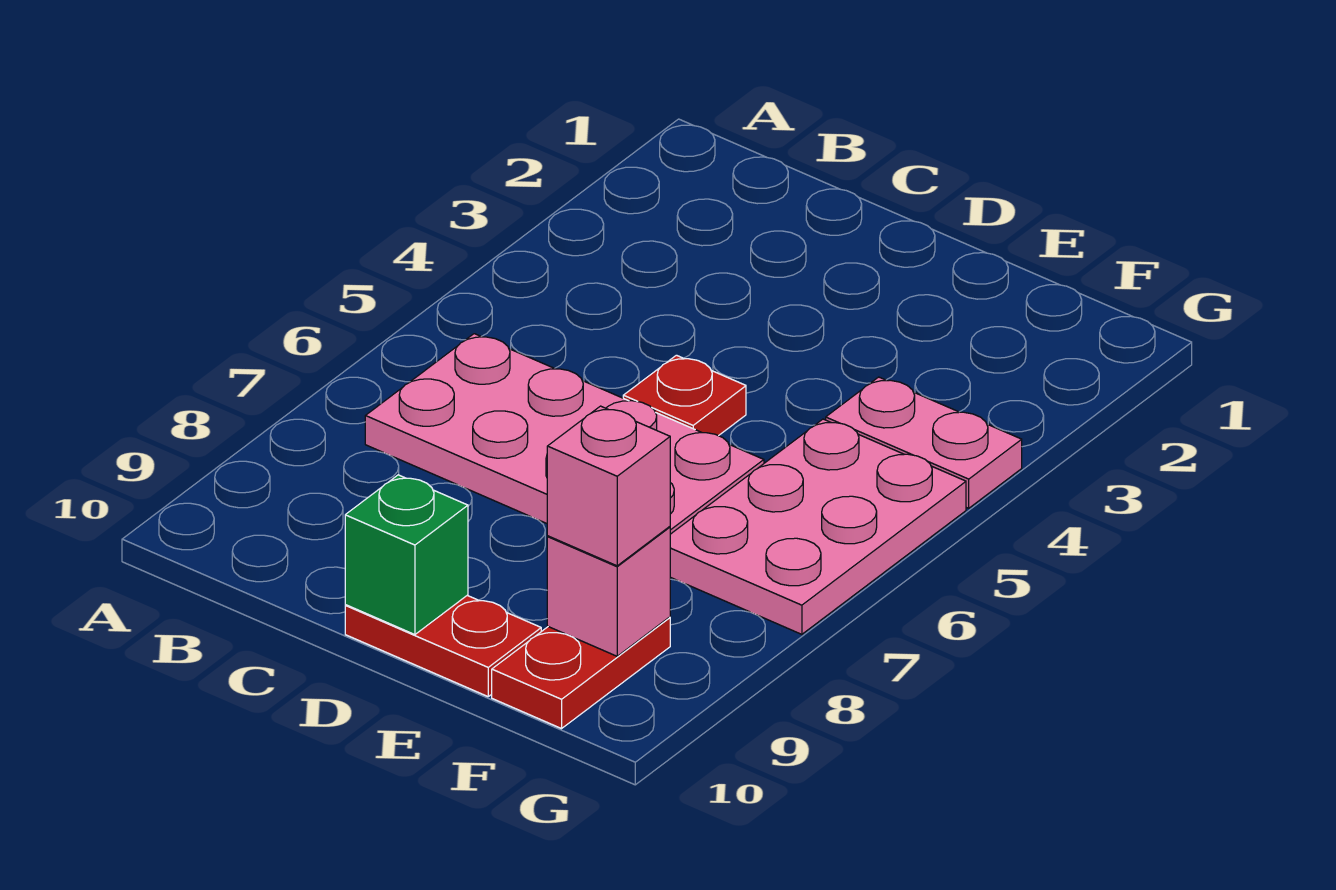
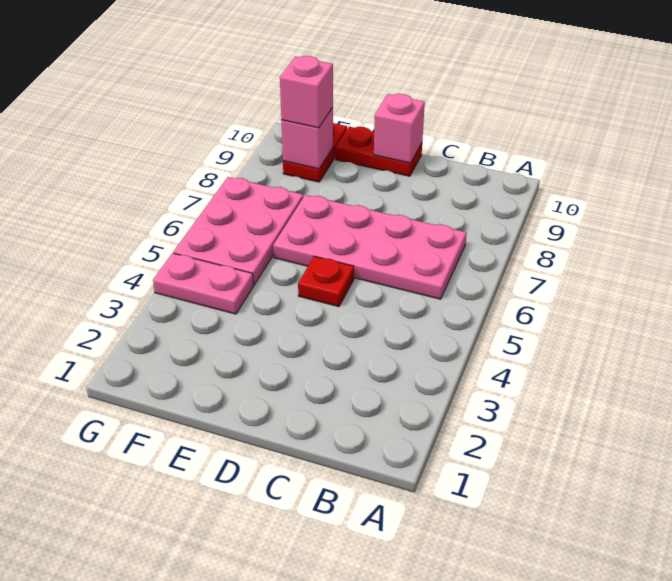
green 1x1 brick [345,475,468,635] -> pink 1x1 brick [374,94,425,163]

